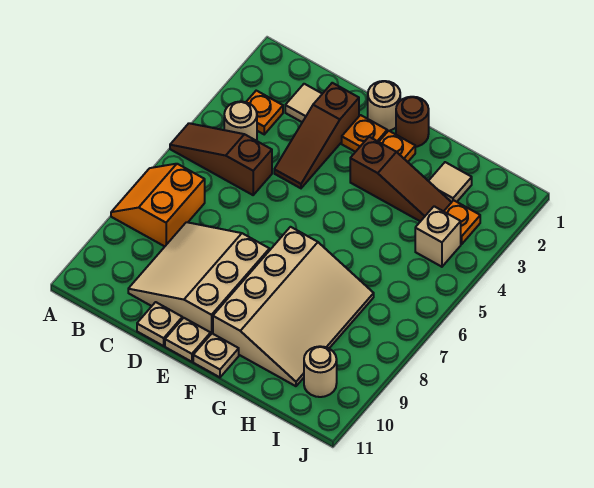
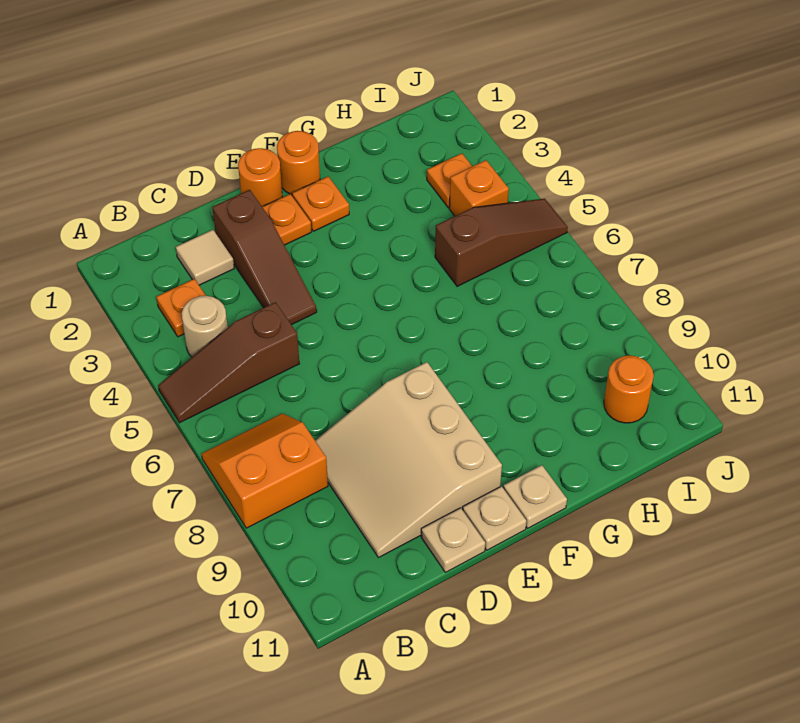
orange 2x2 slope [111,164,205,246] -> orange 2x2 slope turned to [202,414,328,528]
tan 1x1 round brick [368,81,400,131] -> orange 1x1 round brick [238,148,282,207]
brown 1x1 round brick [396,97,429,147] -> orange 1x1 round brick [277,131,320,195]
brown 1x3 slope [350,137,451,221] -> brown 1x3 slope moved to [435,199,568,287]
tan 3x4 slope [213,227,374,386] -> none
tan 1x1 tile [429,162,472,202] -> none
tan 1x1 brick [415,206,461,267] -> orange 1x1 brick [449,160,509,216]
tan 1x1 round brick [304,346,337,397] -> orange 1x1 round brick [604,356,654,423]

